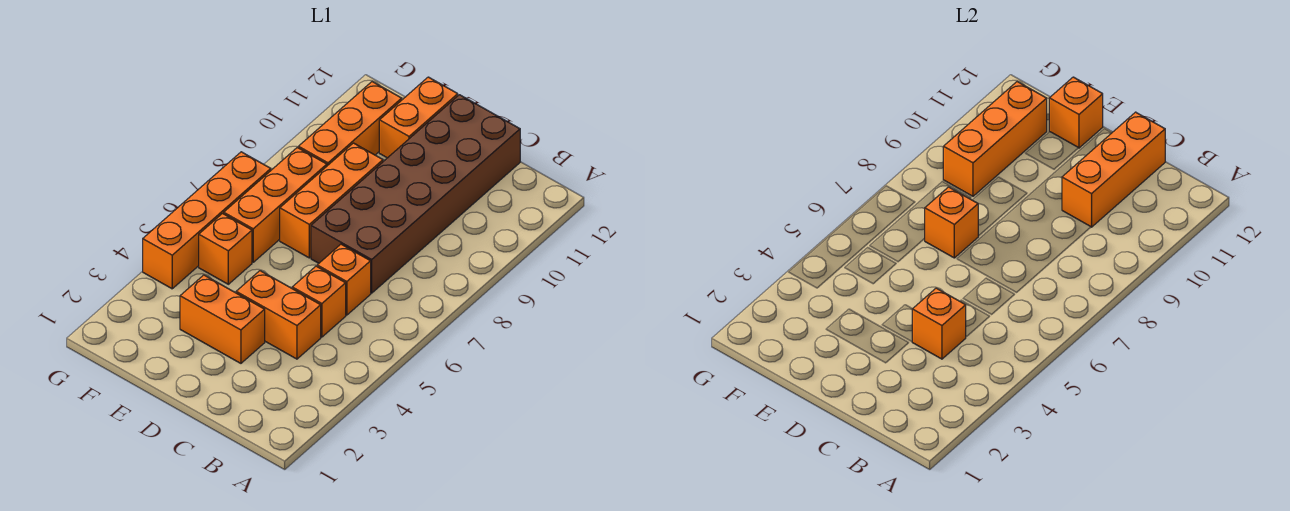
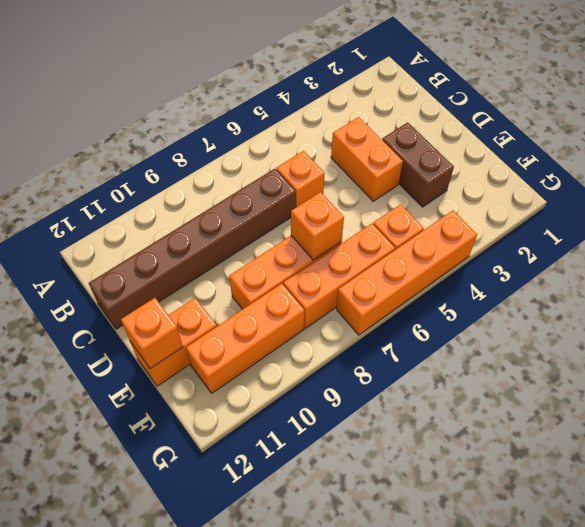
orange 1x1 brick [912,288,966,359] -> none
orange 1x1 brick [292,266,346,337] -> none
brown 2x6 brick [311,95,520,293] -> brown 1x6 brick [89,169,296,329]
orange 1x3 brick [1062,112,1165,227] -> none
orange 1x2 brick [180,275,265,363] -> brown 1x2 brick [382,122,454,207]
orange 1x3 brick [943,82,1047,196] -> none

